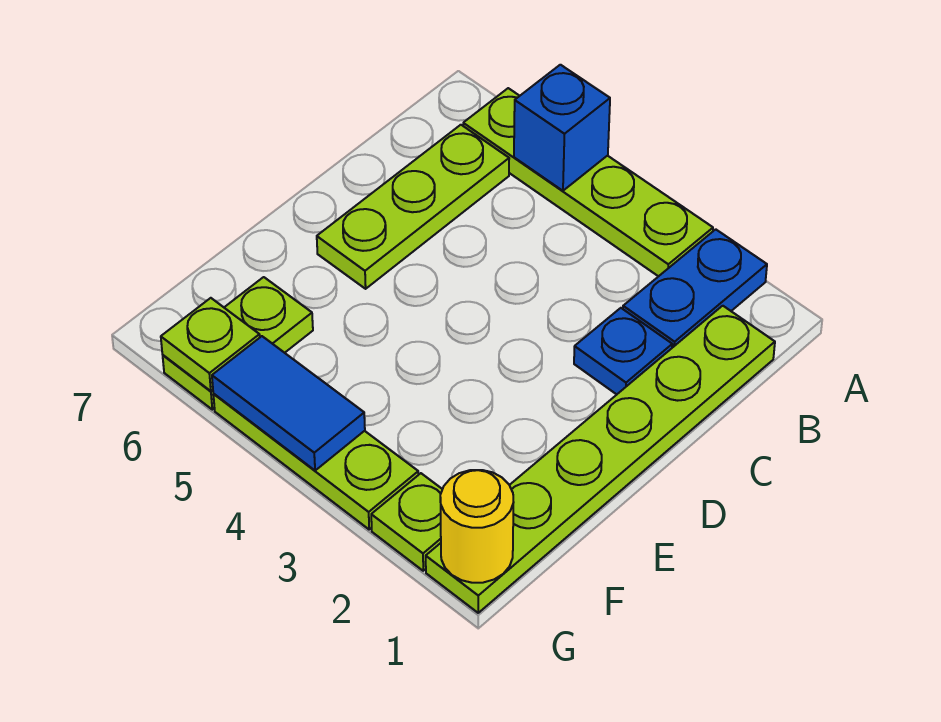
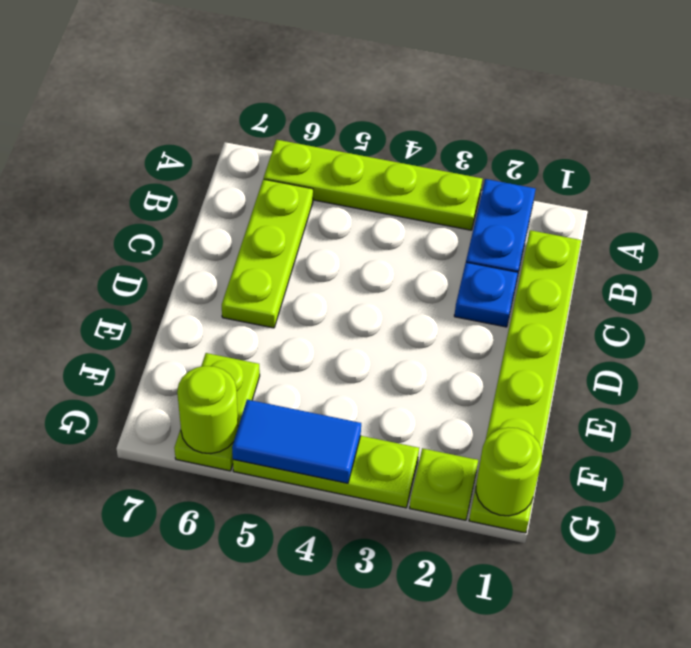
blue 1x1 brick [514,65,610,191] -> none
yellow 1x1 round brick [440,470,514,583] -> lime 1x1 round brick [476,427,542,516]
lime 1x1 plate [161,298,260,391] -> lime 1x1 round brick [177,366,238,454]

